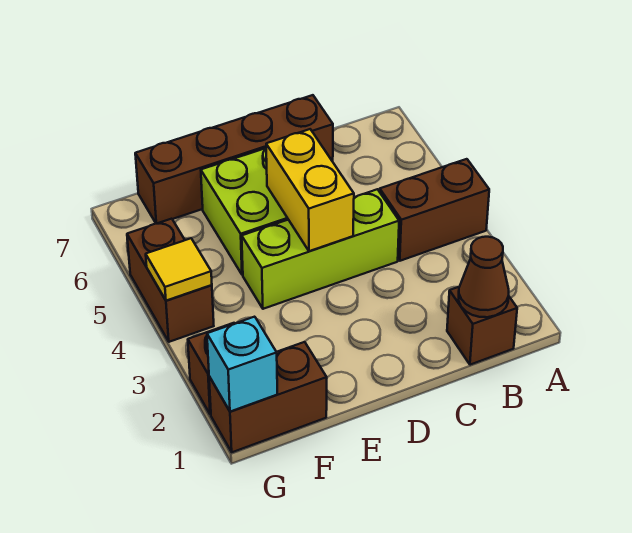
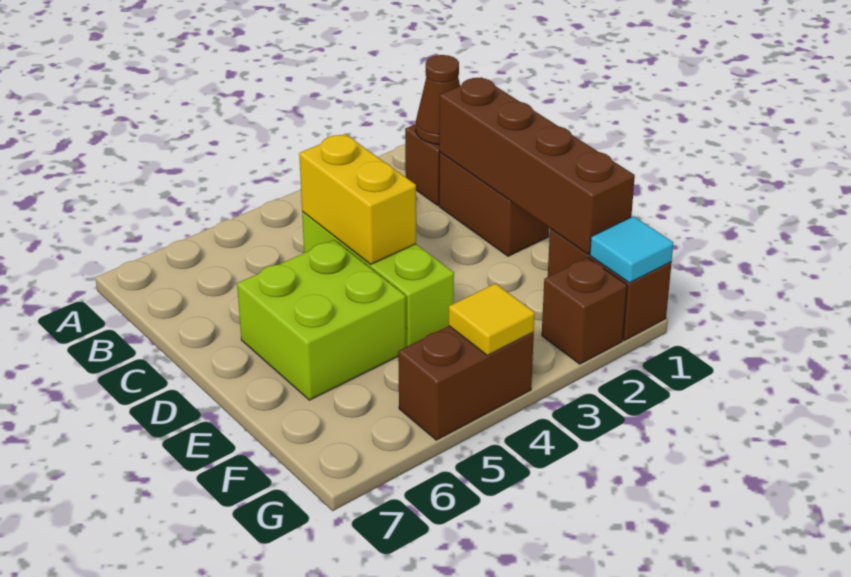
brown 1x2 brick [380,159,489,261] -> brown 1x2 brick moved to [439,152,549,256]
brown 1x4 brick [135,95,333,224] -> brown 1x4 brick moved to [439,77,635,254]
yellow 1x2 brick [266,129,354,251] -> yellow 1x2 brick turned to [299,134,416,264]
cyan 1x1 brick [207,317,277,412] -> cyan 1x1 tile [590,216,673,283]

